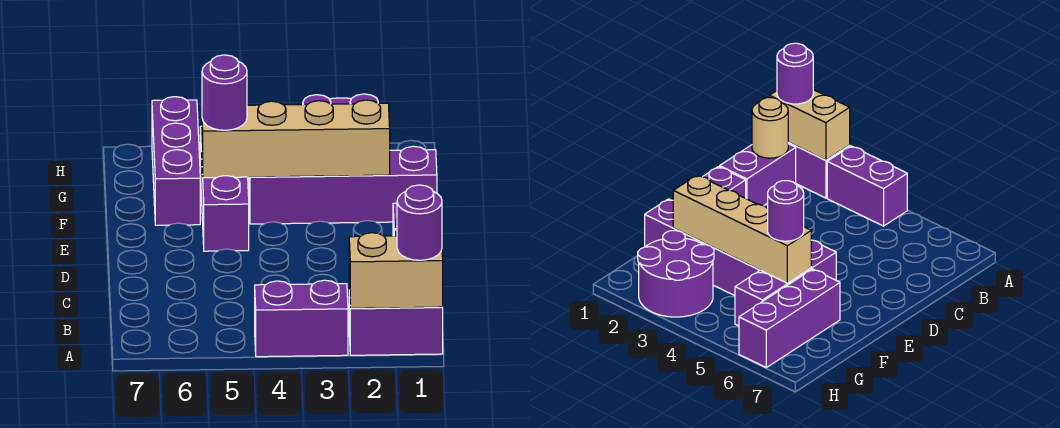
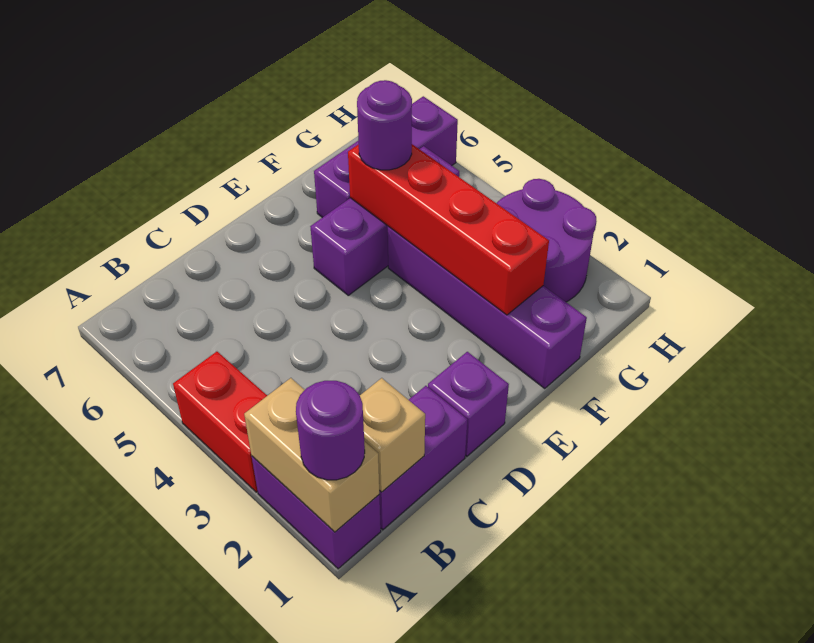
purple 1x2 brick [255,280,348,357] -> red 1x2 brick [173,352,267,492]
tan 1x1 round brick [752,98,788,158] -> tan 1x1 brick [360,378,425,492]
tan 1x4 brick [202,100,390,178] -> red 1x4 brick [348,144,549,315]

